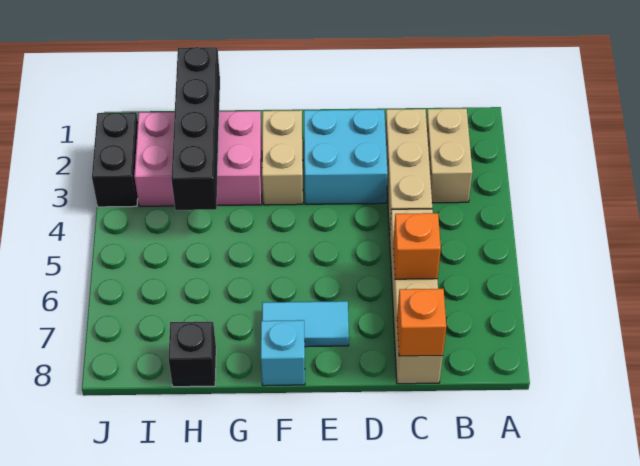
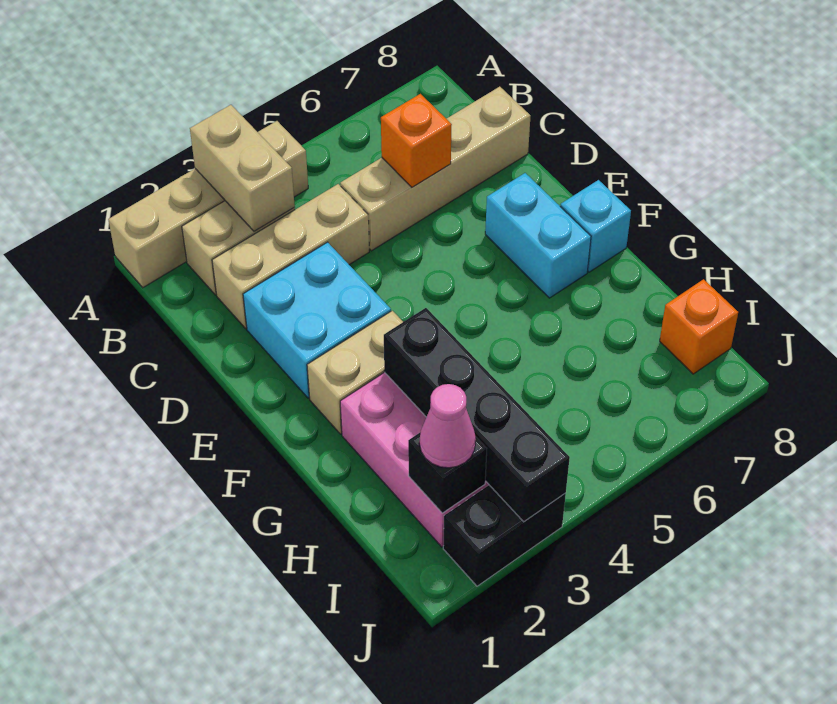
none -> tan 1x4 brick [108,121,308,287]
none -> tan 1x2 brick [190,105,295,231]
orange 1x1 brick [397,289,446,356] -> orange 1x1 brick moved to [660,279,738,374]
cyan 1x2 tile [262,301,349,347] -> cyan 1x2 brick [485,173,591,298]
black 1x4 brick [171,47,220,210] -> black 1x4 brick turned to [384,308,570,522]
black 1x1 brick [168,322,216,387] -> black 1x1 brick moved to [408,432,487,513]
none -> pink 1x1 cone [420,384,476,468]

